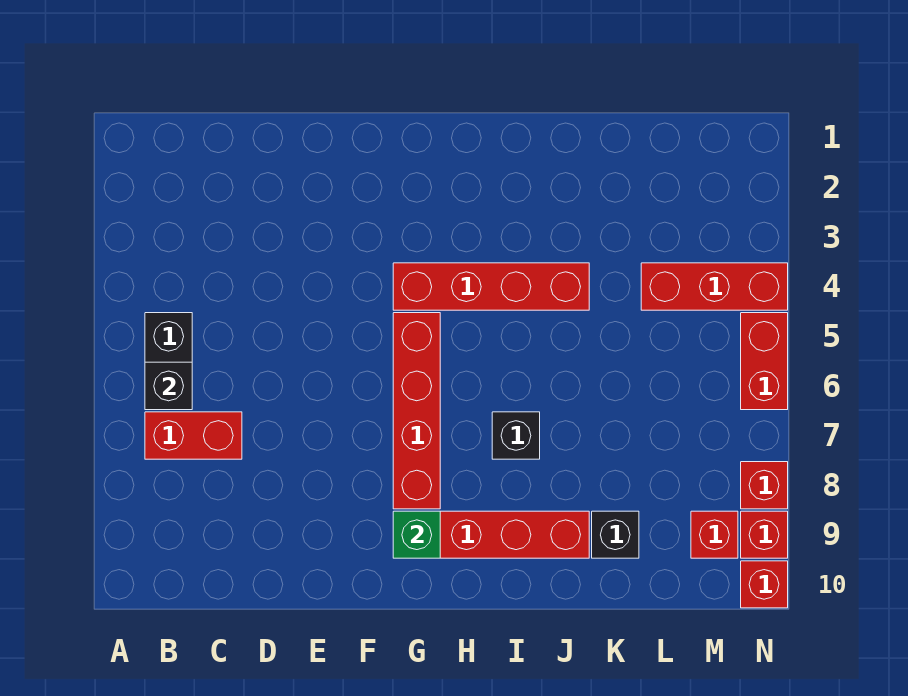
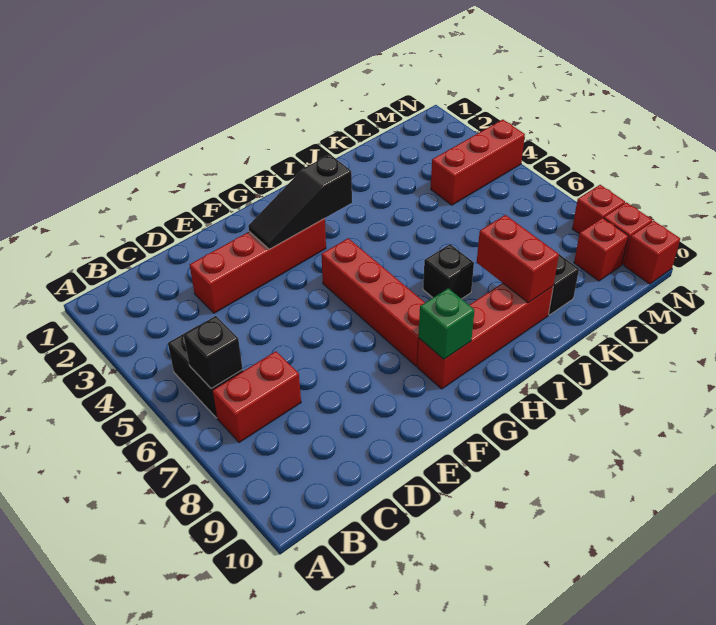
none -> black 1x3 slope [248,155,352,249]
red 1x4 brick [393,263,589,310] -> red 1x4 brick moved to [189,219,326,313]
red 1x2 brick [741,313,788,410] -> red 1x2 brick moved to [477,215,559,303]

